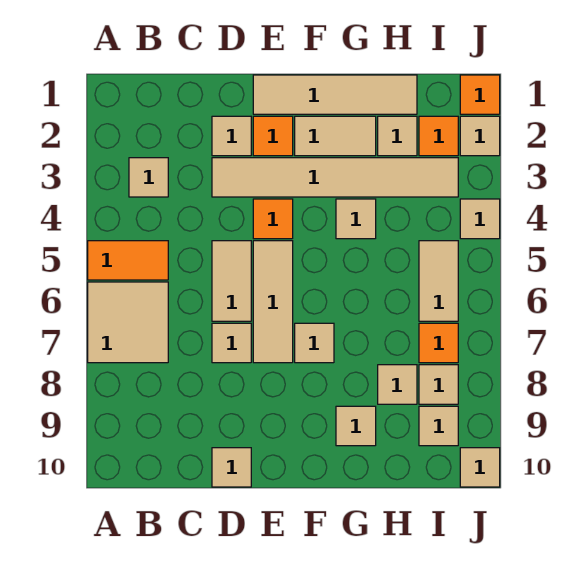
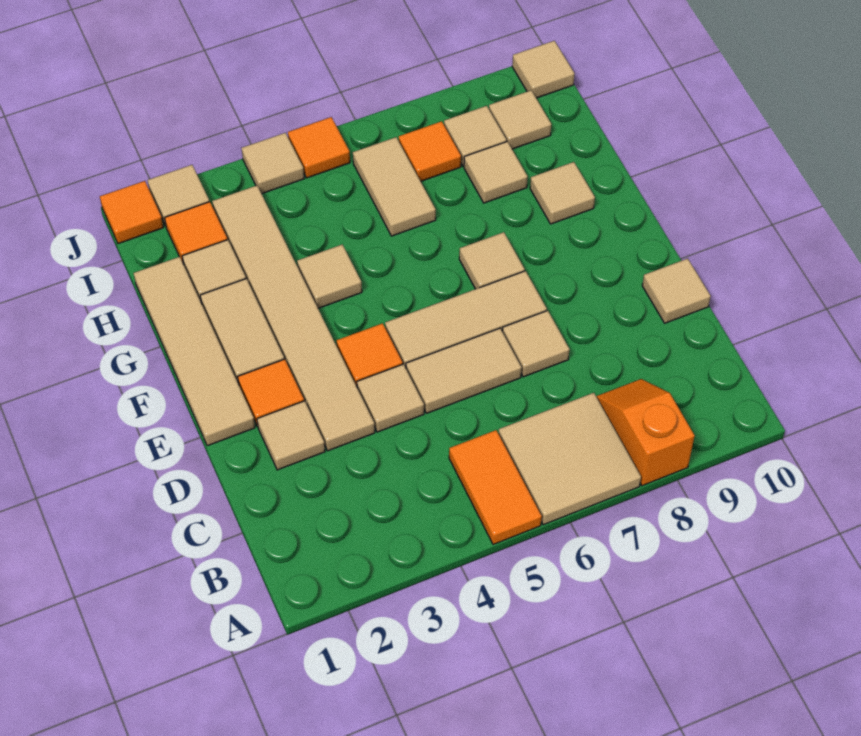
none -> orange 1x2 slope [596,379,695,486]
tan 1x1 tile [129,158,168,197] -> tan 1x1 tile moved to [357,364,424,432]
tan 1x2 tile [419,241,458,321] -> tan 1x2 tile turned to [353,137,436,236]
none -> orange 1x1 tile [288,117,350,178]

